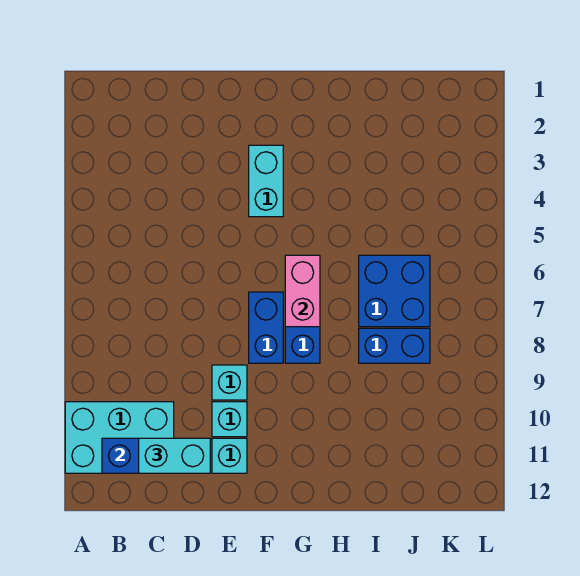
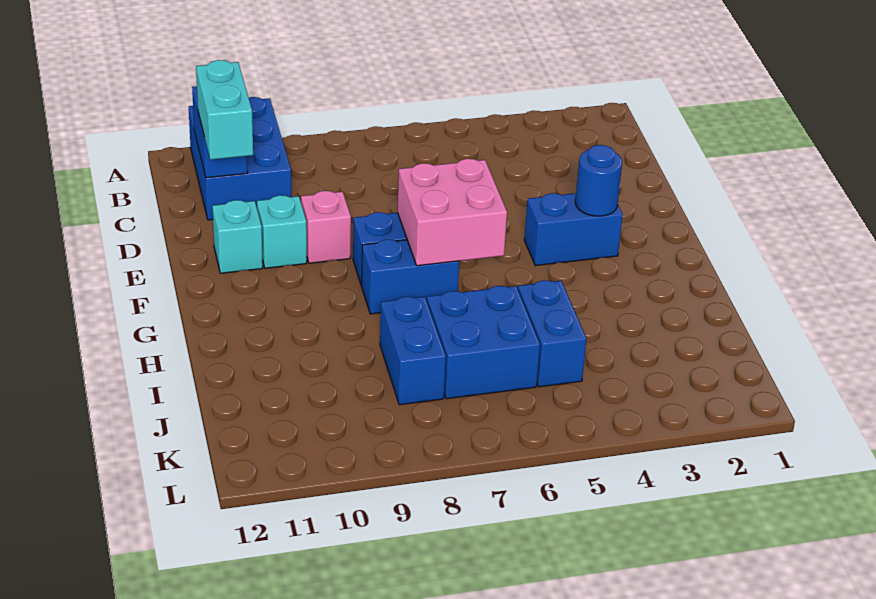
cyan 2x3 brick [65,402,174,473] -> blue 2x3 brick [189,97,291,220]
cyan 1x1 brick [212,365,247,400] -> pink 1x1 brick [301,191,351,263]
cyan 1x2 brick [249,145,283,217] -> blue 1x2 brick [524,193,623,266]
none -> blue 1x1 round brick [575,145,622,216]
pink 1x2 brick [285,255,320,327] -> pink 2x2 brick [398,159,507,266]
none -> blue 1x2 brick [518,280,587,387]

